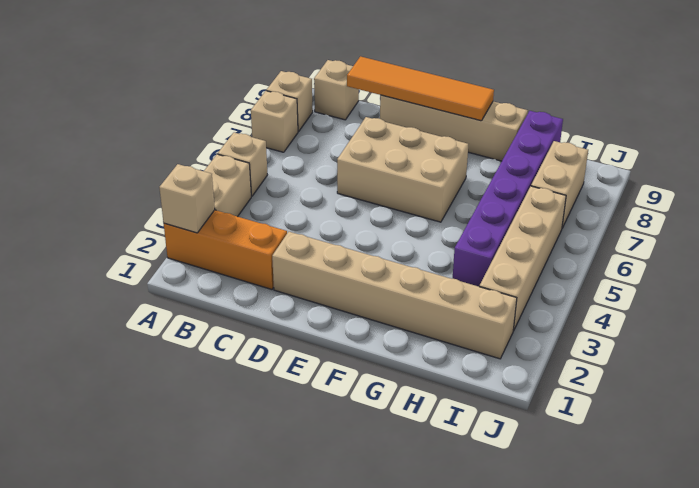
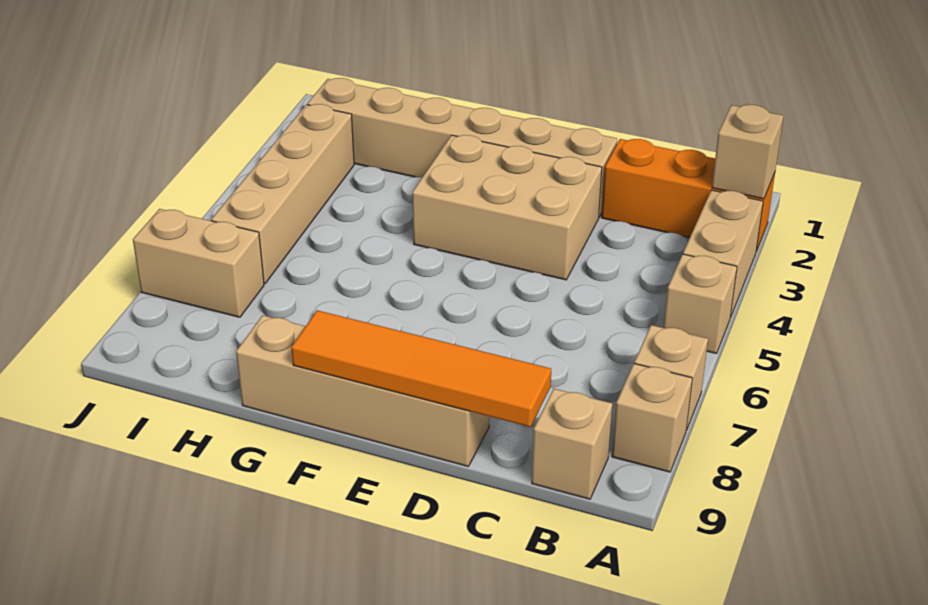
tan 2x3 brick [337,117,468,222] -> tan 2x3 brick moved to [412,135,602,280]
purple 1x6 brick [453,111,563,287] -> none
tan 1x2 brick [531,141,588,228] -> tan 1x2 brick turned to [133,209,264,317]

